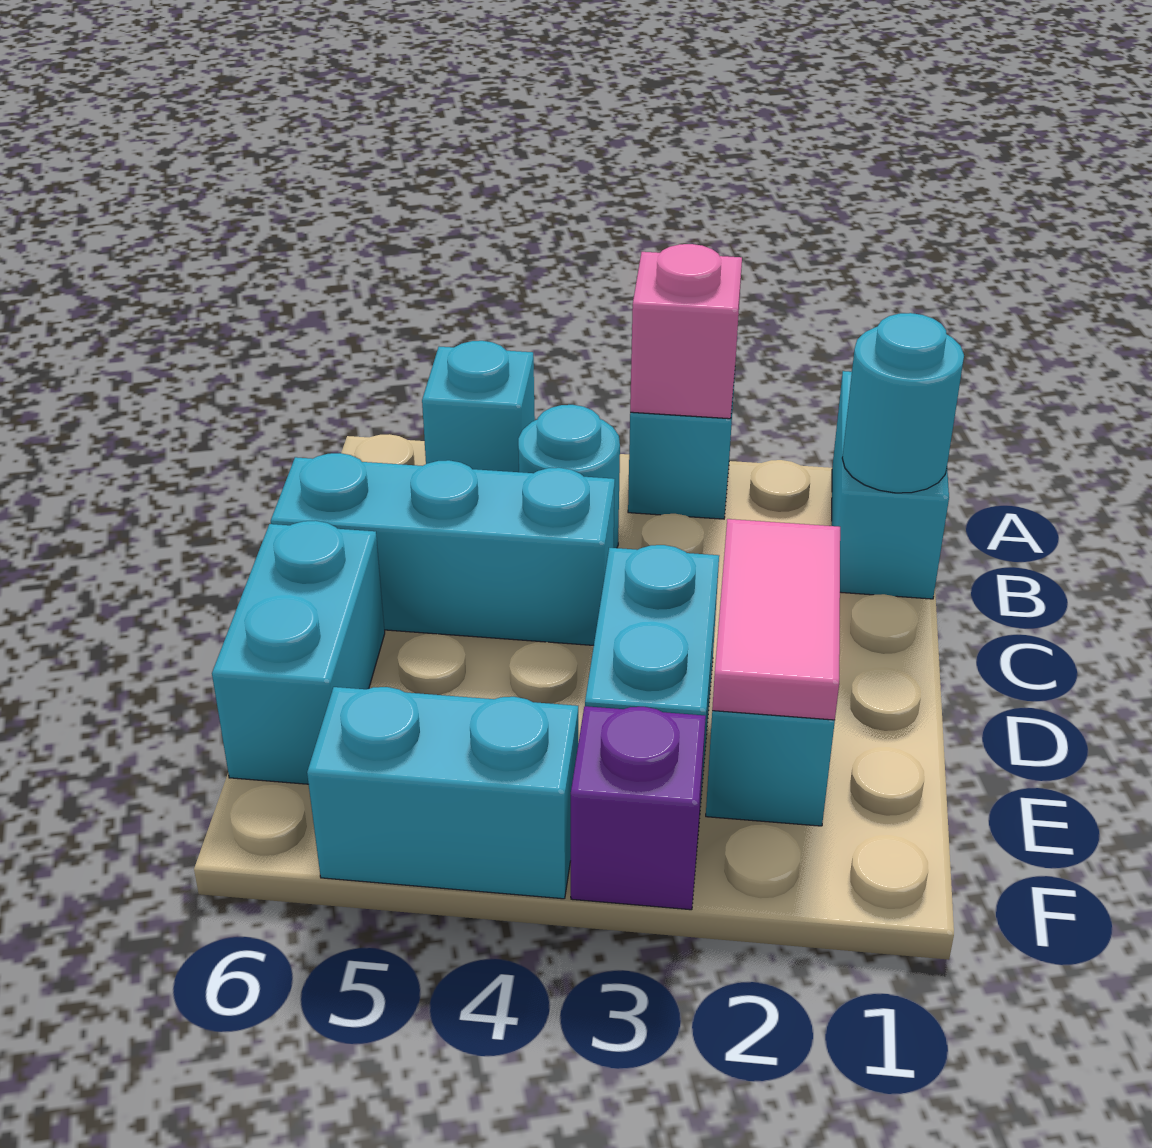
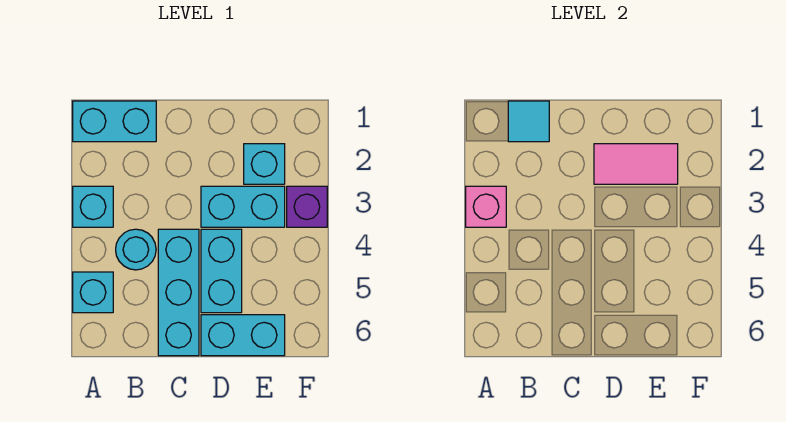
cyan 1x1 round brick [842,313,964,493] -> cyan 1x1 tile [508,101,549,142]
cyan 1x2 brick [307,687,578,899] -> cyan 1x2 brick moved to [201,229,242,313]

